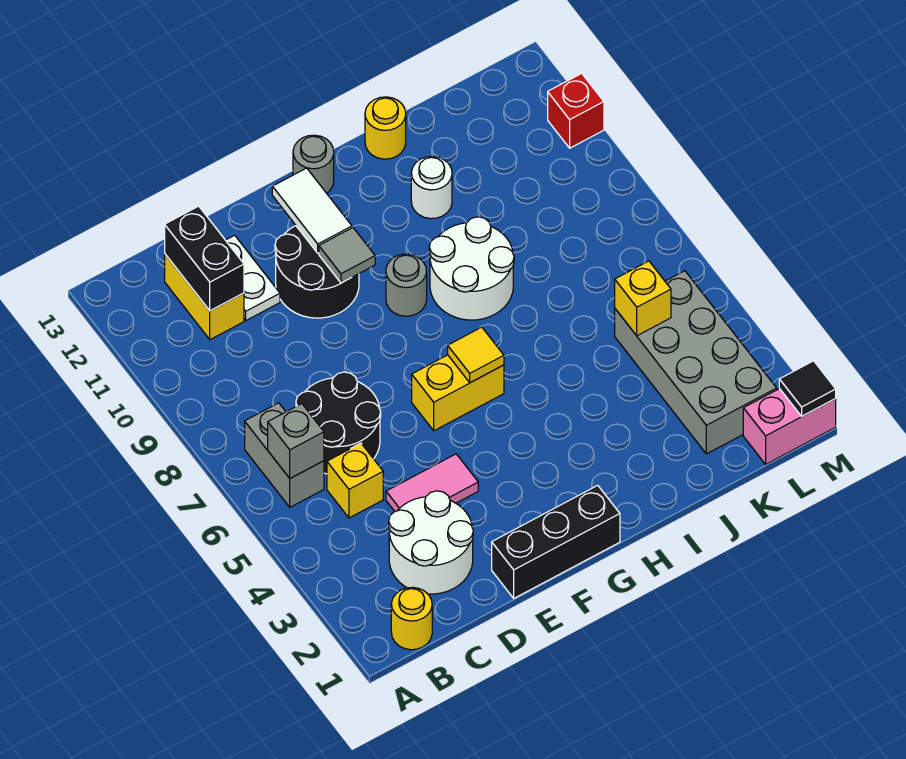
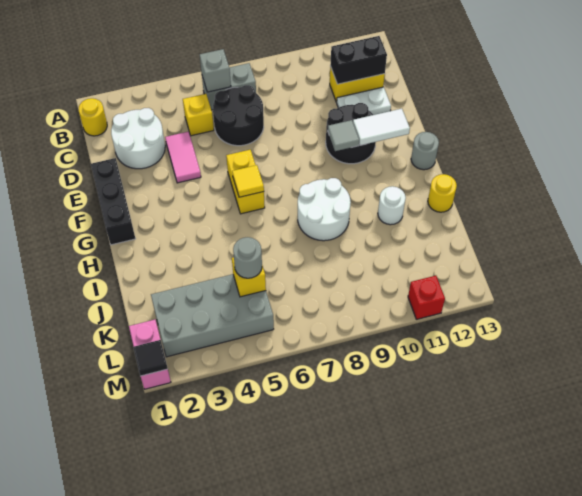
grey 1x1 round brick [386,254,427,316] -> grey 1x1 round brick moved to [233,237,262,278]

